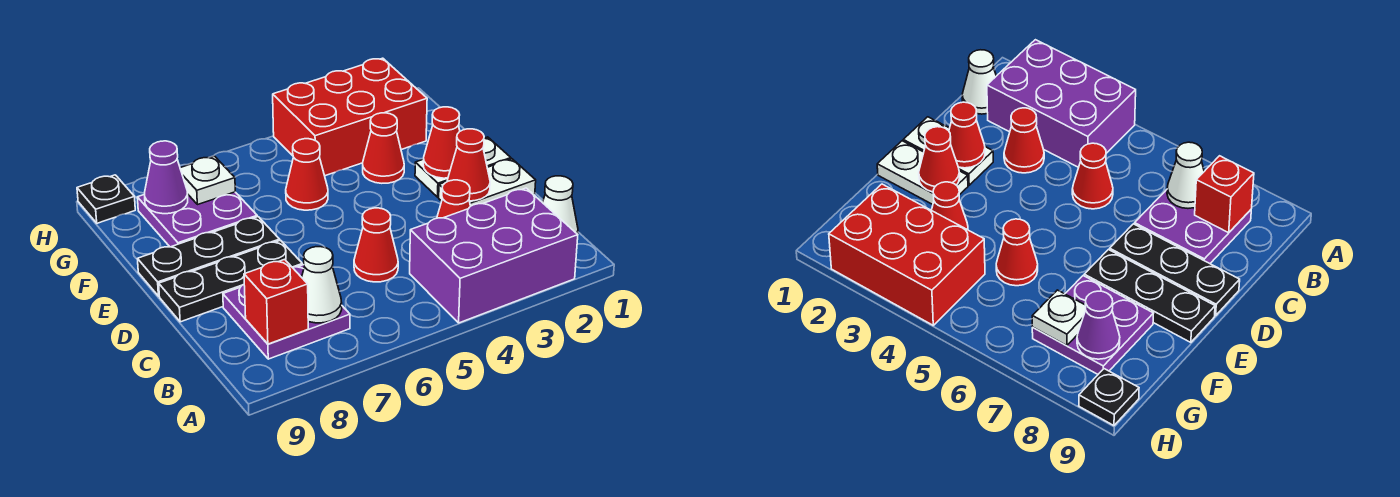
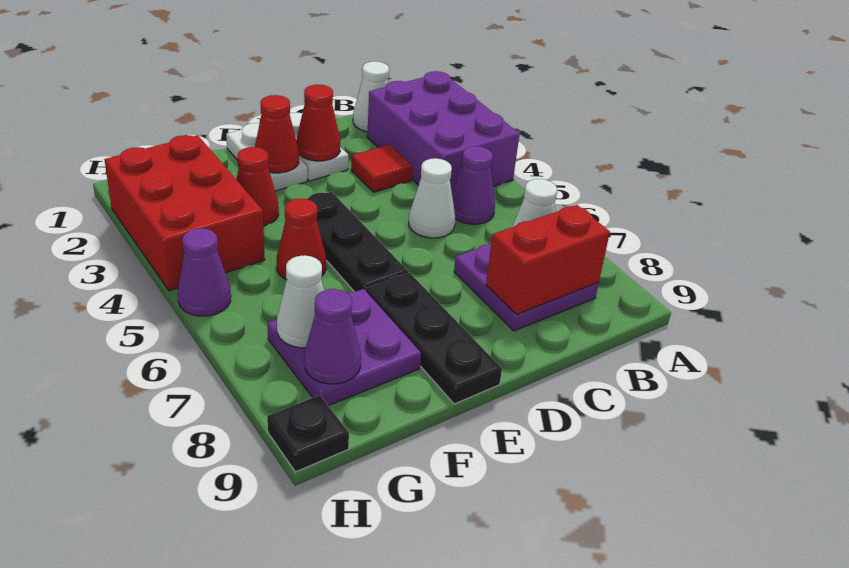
none -> purple 1x1 cone [452,146,495,224]
red 1x1 brick [244,259,308,344] -> red 1x2 brick [486,205,610,314]
red 1x1 cone [437,180,470,218] -> red 1x1 tile [351,145,412,192]
red 1x1 cone [354,208,398,282] -> white 1x1 cone [409,158,455,238]
black 1x3 plate [159,240,302,322] -> black 1x3 plate moved to [308,192,408,292]
white 1x1 plate [180,156,235,205] -> white 1x1 cone [277,255,324,348]
none -> purple 1x1 cone [178,228,231,316]

